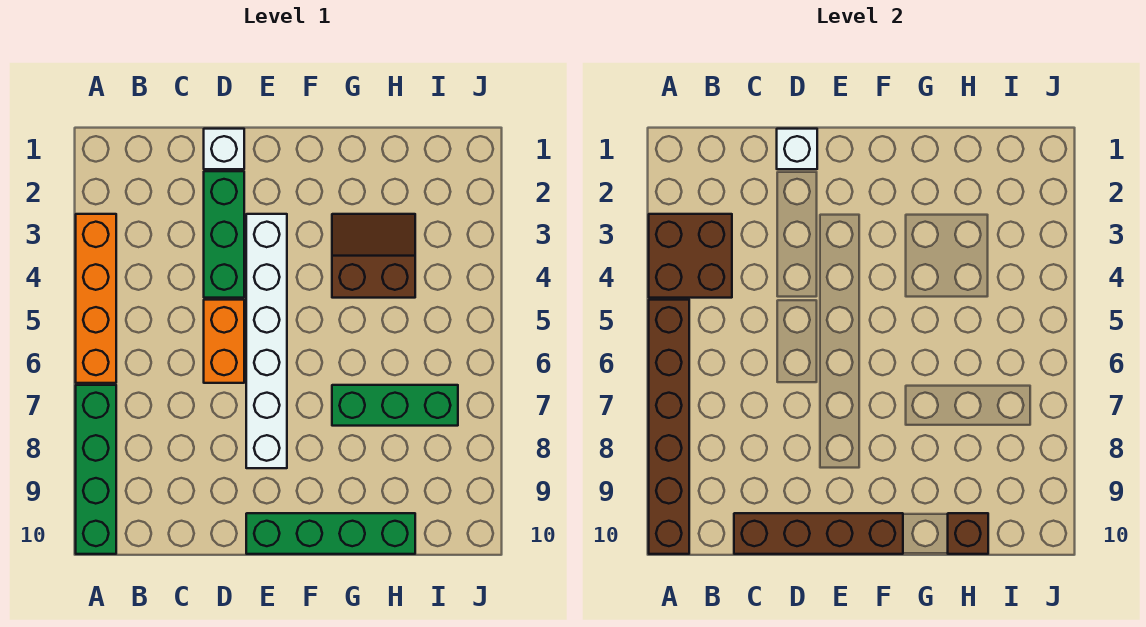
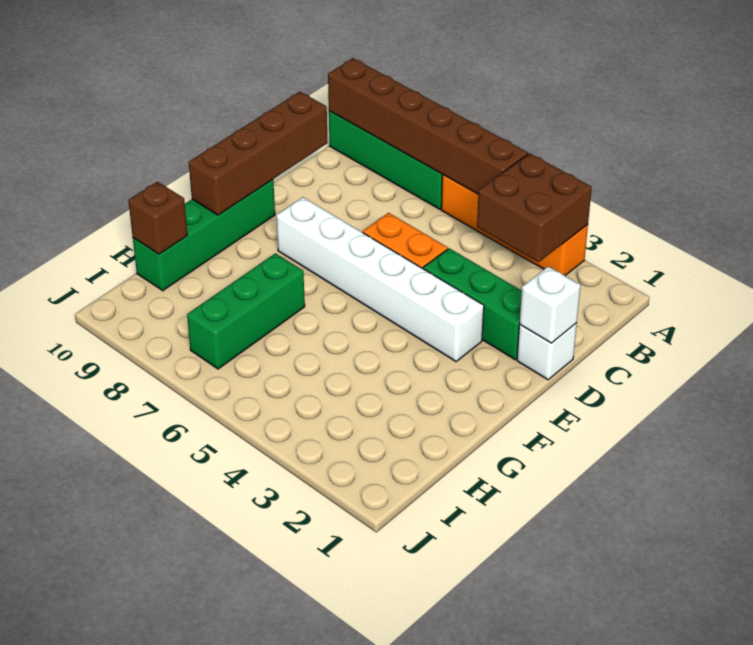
brown 2x2 slope [332,214,415,298] -> none

